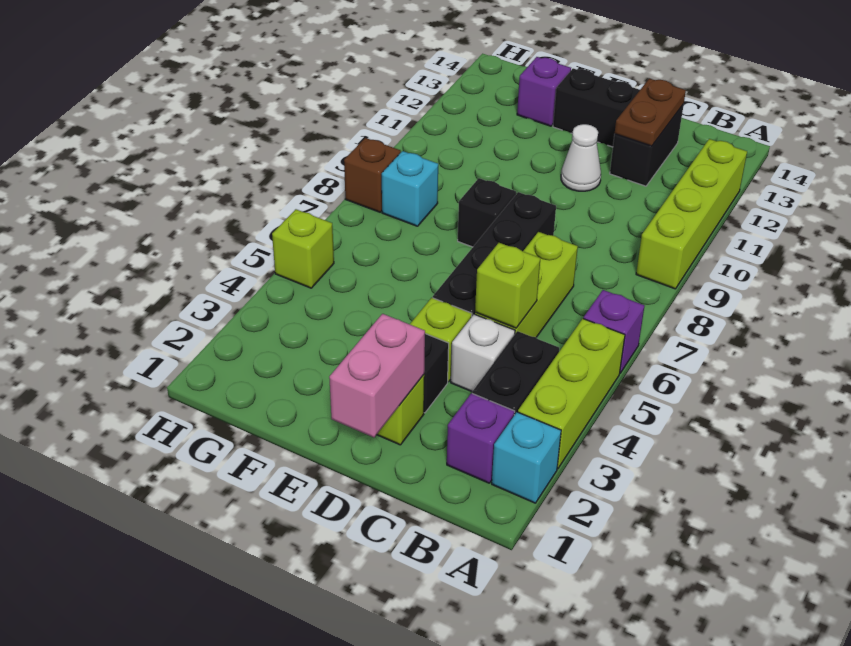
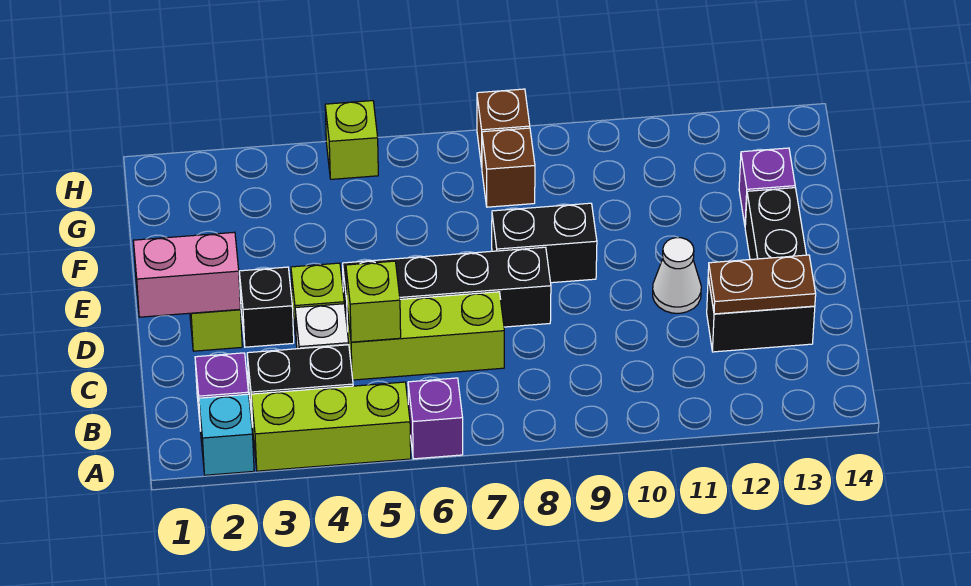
lime 1x4 brick [636,139,747,289] -> none
black 1x1 brick [458,178,516,247] -> black 1x2 brick [492,203,597,283]
cyan 1x1 brick [382,151,438,226] -> brown 1x1 brick [482,128,535,207]

